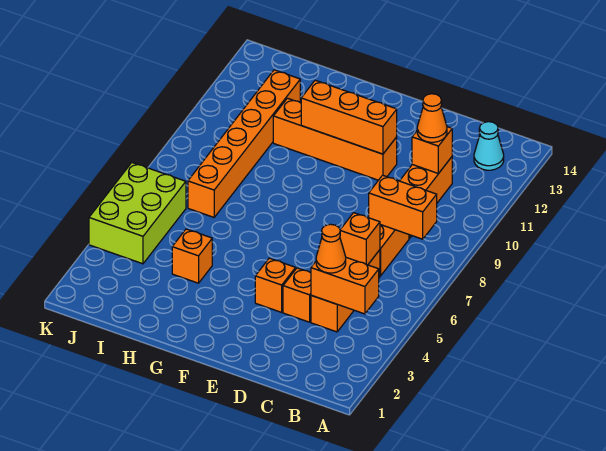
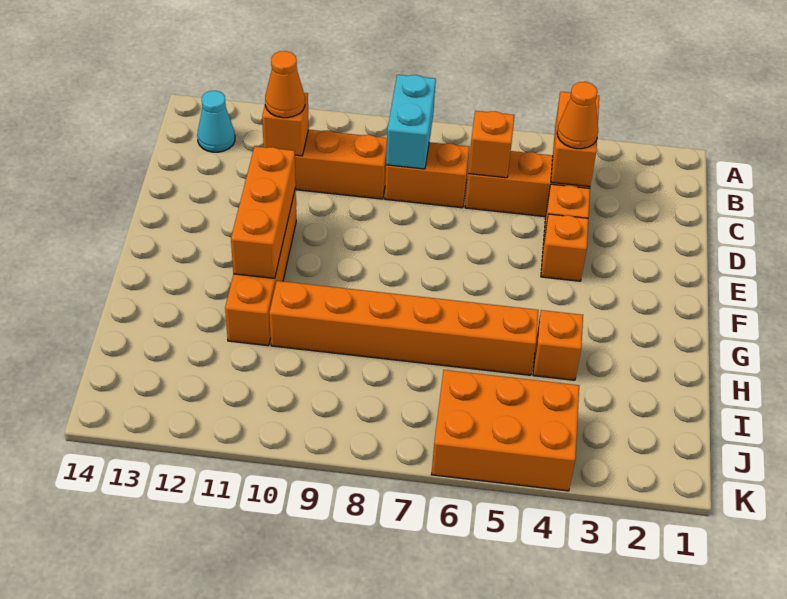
orange 1x2 brick [369,175,437,239] -> cyan 1x2 brick [386,75,436,169]
orange 1x6 brick [188,70,300,217] -> orange 1x6 brick moved to [269,281,539,375]
lime 2x3 brick [89,163,186,264] -> orange 2x3 brick [431,370,579,491]

